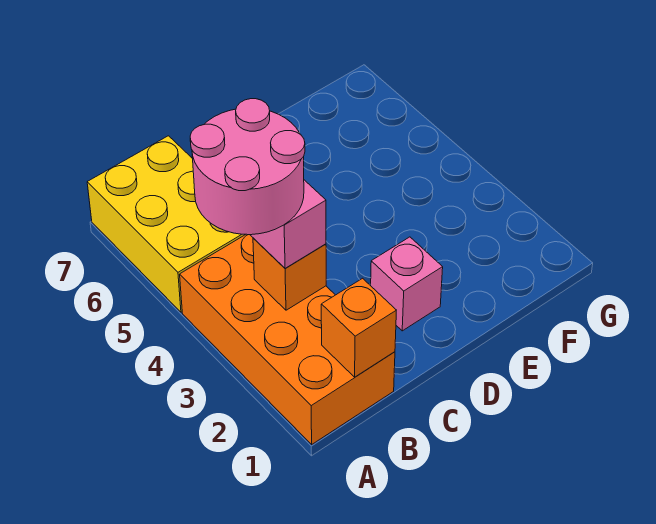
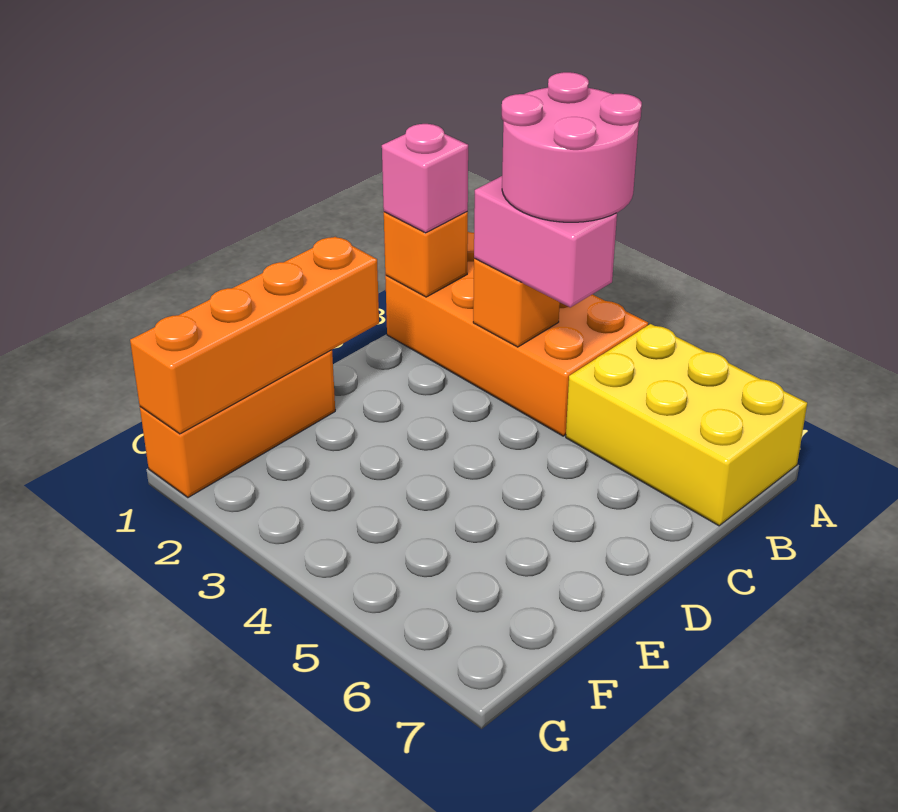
none -> orange 1x4 brick [130,237,379,434]
pink 1x1 brick [371,237,443,331] -> pink 1x1 brick moved to [382,124,468,233]
none -> orange 1x3 brick [140,350,335,498]

